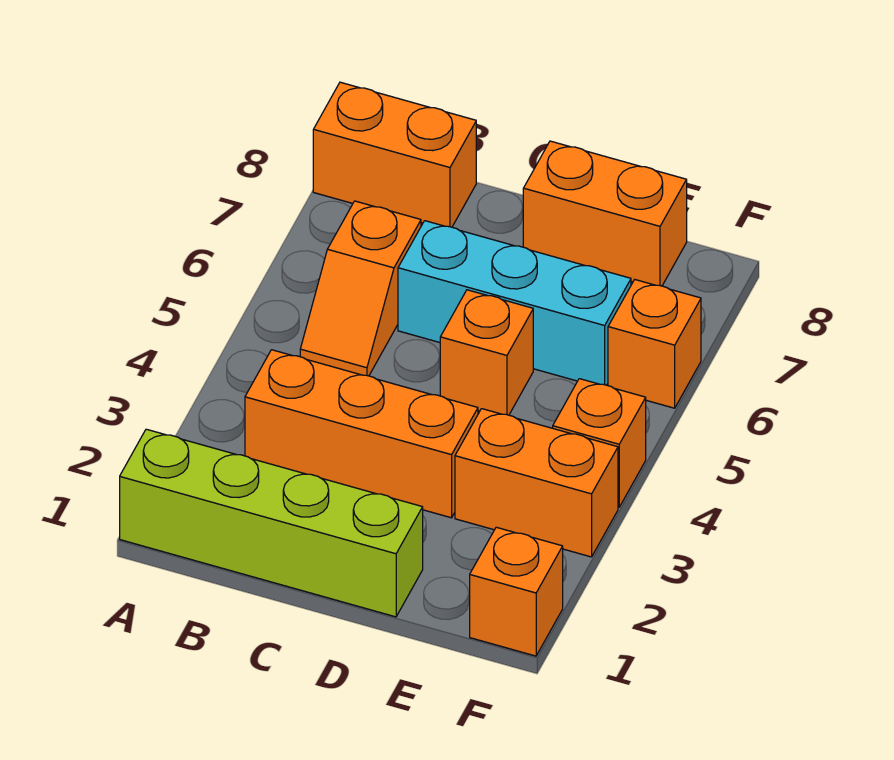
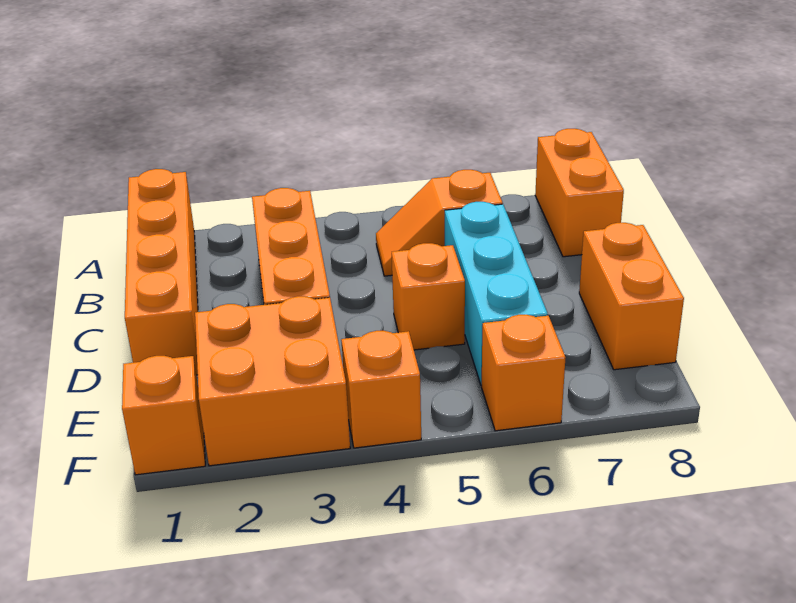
lime 1x4 brick [120,429,423,617] -> orange 1x4 brick [125,169,198,375]
orange 1x2 brick [455,409,618,557] -> orange 2x2 brick [195,296,350,466]

